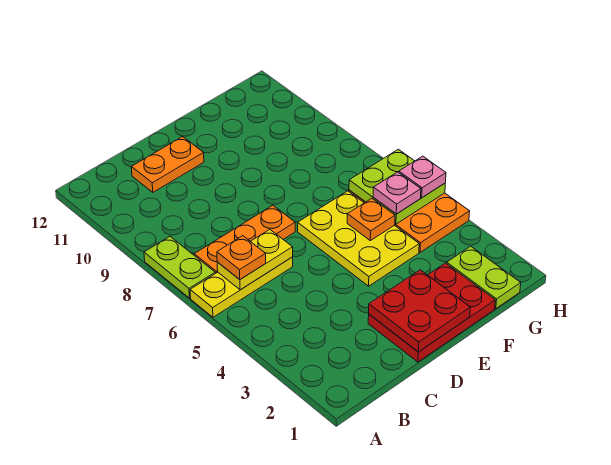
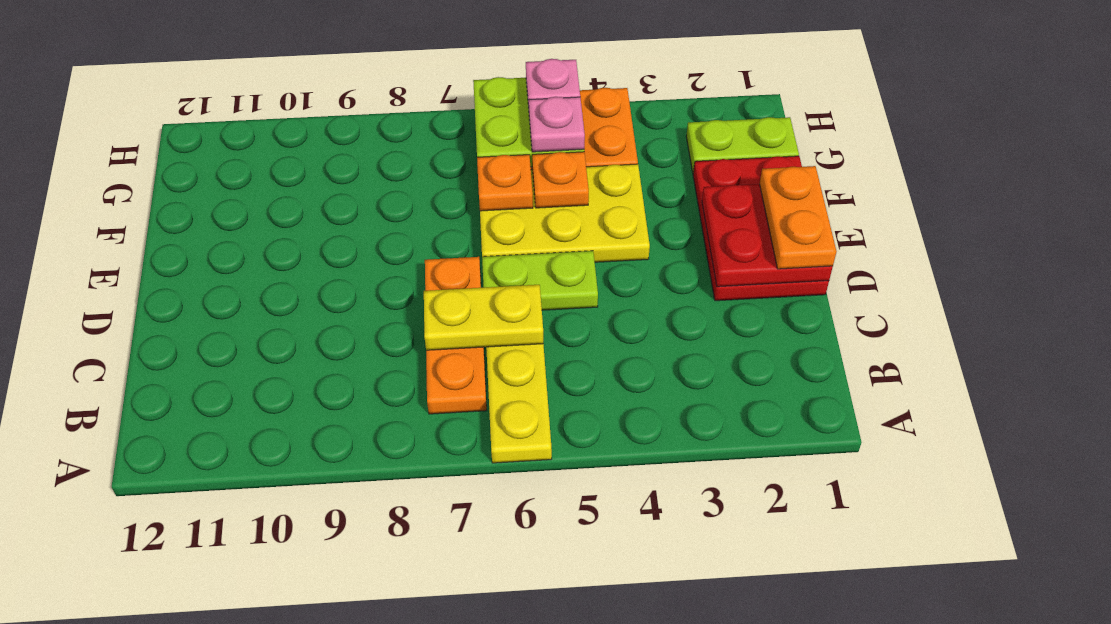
lime 1x2 plate [144,237,215,298] -> lime 1x2 plate moved to [482,251,598,310]
yellow 1x2 plate [217,229,293,290] -> yellow 1x2 plate turned to [424,285,543,350]
orange 1x1 plate [217,236,266,280] -> orange 1x1 plate moved to [477,155,533,211]
orange 1x2 plate [131,137,204,192] -> orange 1x2 plate moved to [760,166,837,269]

